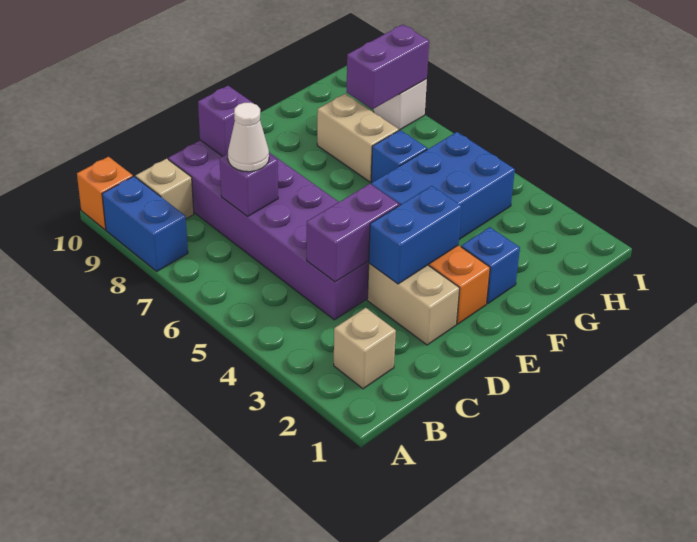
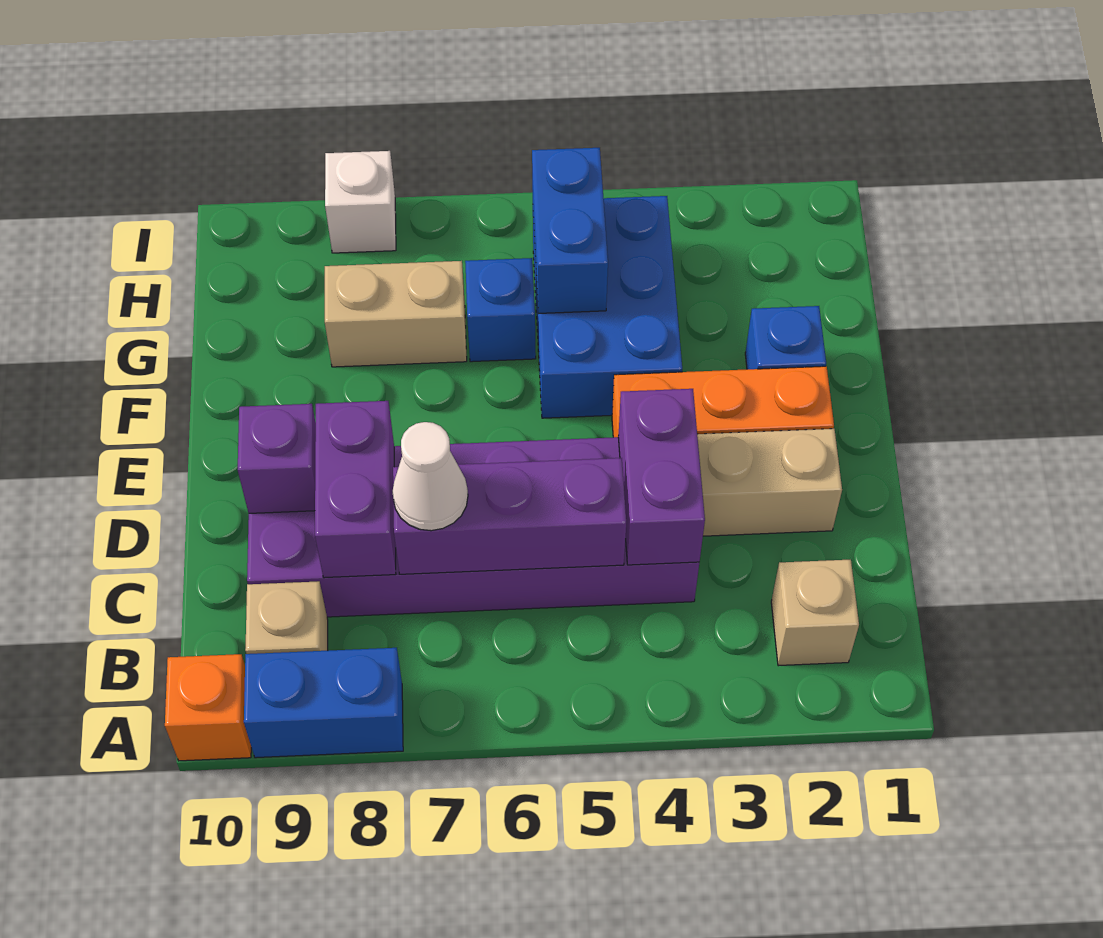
purple 1x1 brick [220,154,278,217] -> purple 1x3 brick [393,458,626,574]
blue 1x2 brick [369,186,462,284] -> blue 1x2 brick moved to [532,148,608,313]
purple 1x2 brick [346,25,429,109] -> purple 1x2 brick moved to [315,401,396,578]

